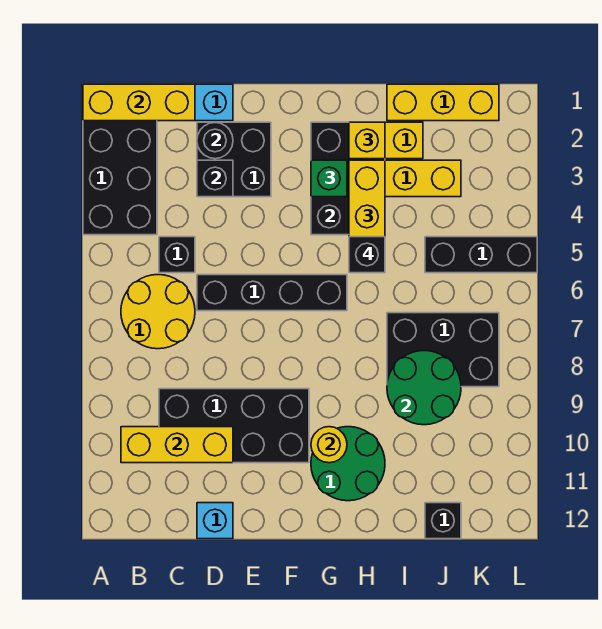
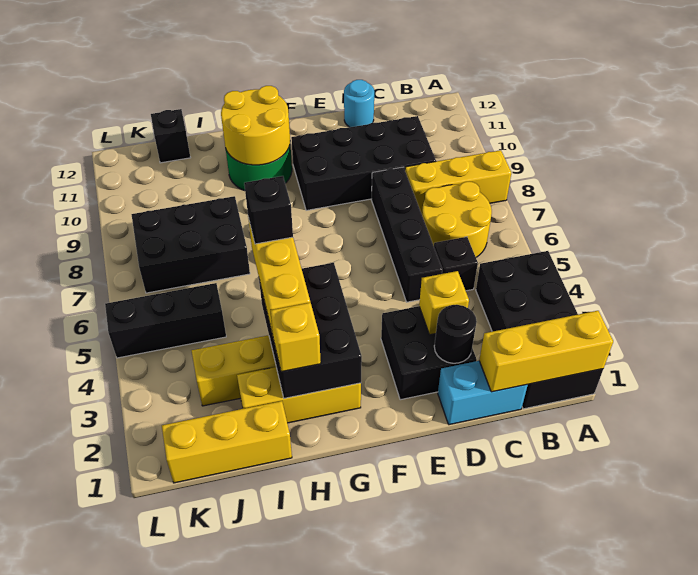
yellow 1x3 brick [121,427,233,463] -> yellow 1x3 brick moved to [405,150,511,214]
black 1x1 brick [197,160,233,197] -> yellow 1x1 brick [419,271,469,335]
black 1x4 brick [197,275,347,311] -> black 1x4 brick turned to [371,167,442,302]
cyan 1x1 brick [197,503,233,539] -> cyan 1x1 round brick [344,80,374,127]
green 1x1 brick [311,160,347,197] -> none
yellow 1x1 round brick [311,427,347,463] -> yellow 2x2 round brick [221,86,290,165]
green 2x2 round brick [387,351,461,425] -> none

